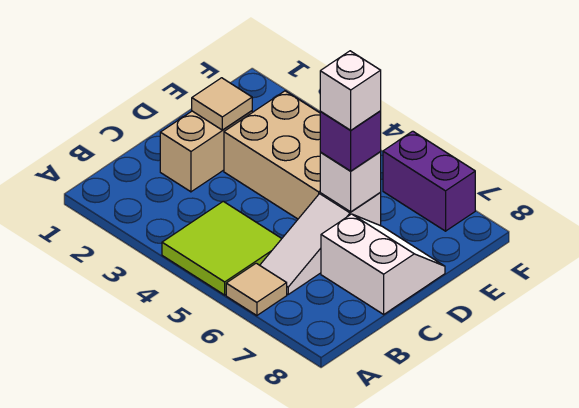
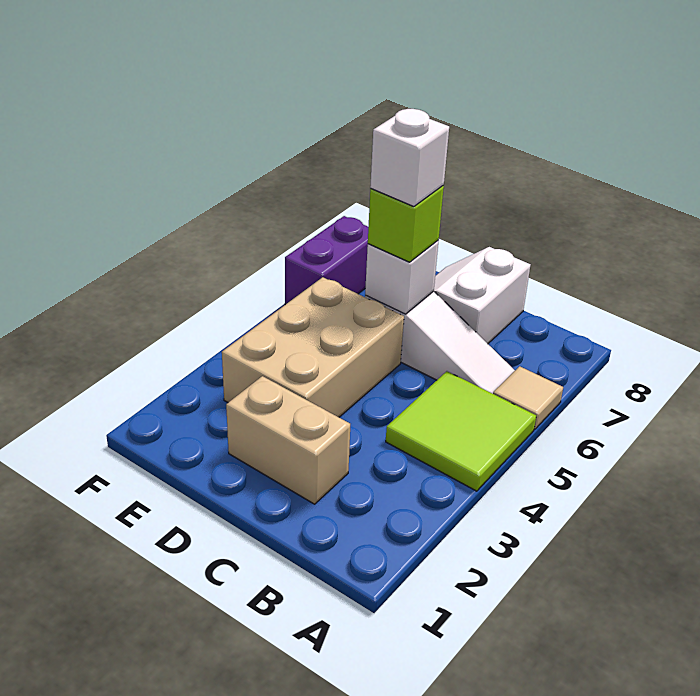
tan 1x1 tile [192,78,252,130] -> none
purple 1x1 brick [320,111,381,171] -> lime 1x1 brick [368,186,444,262]

